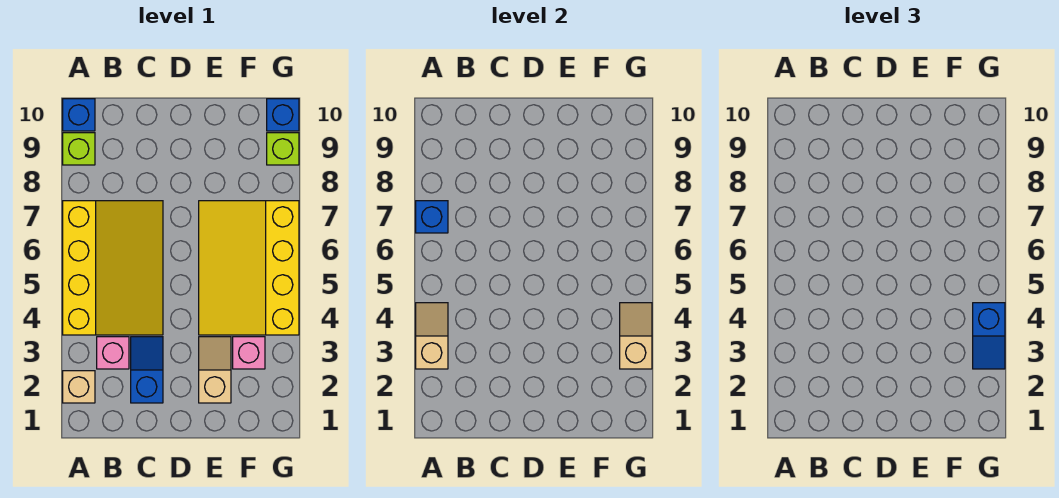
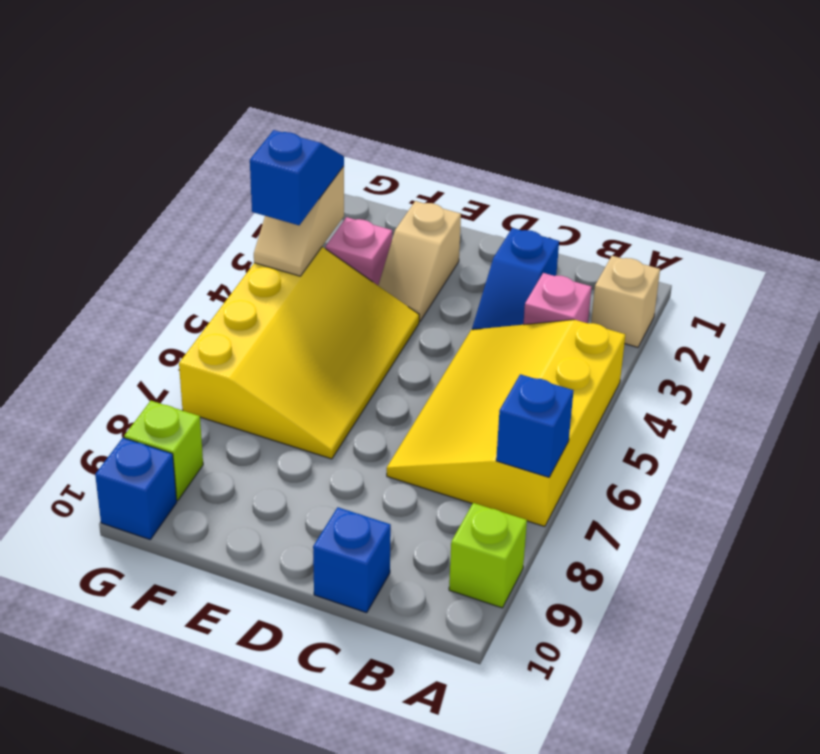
tan 1x2 slope [416,303,448,369] -> none
blue 1x1 brick [63,99,95,131] -> blue 1x1 brick moved to [313,507,391,613]

